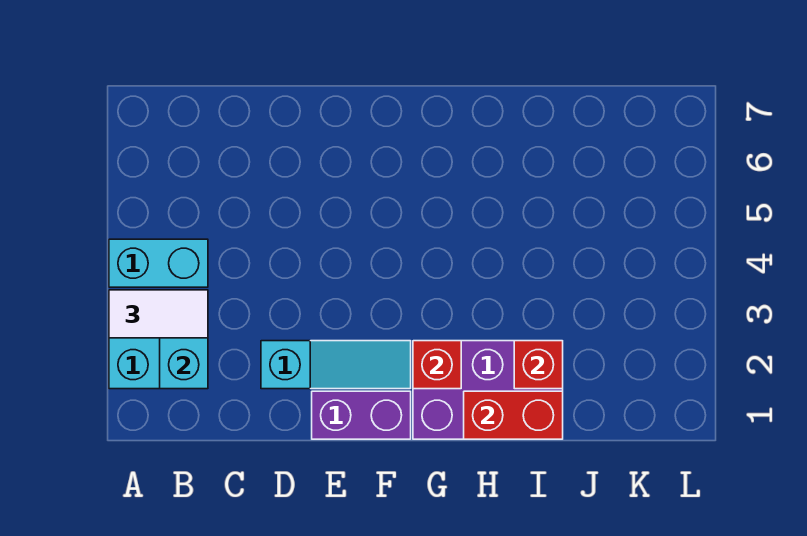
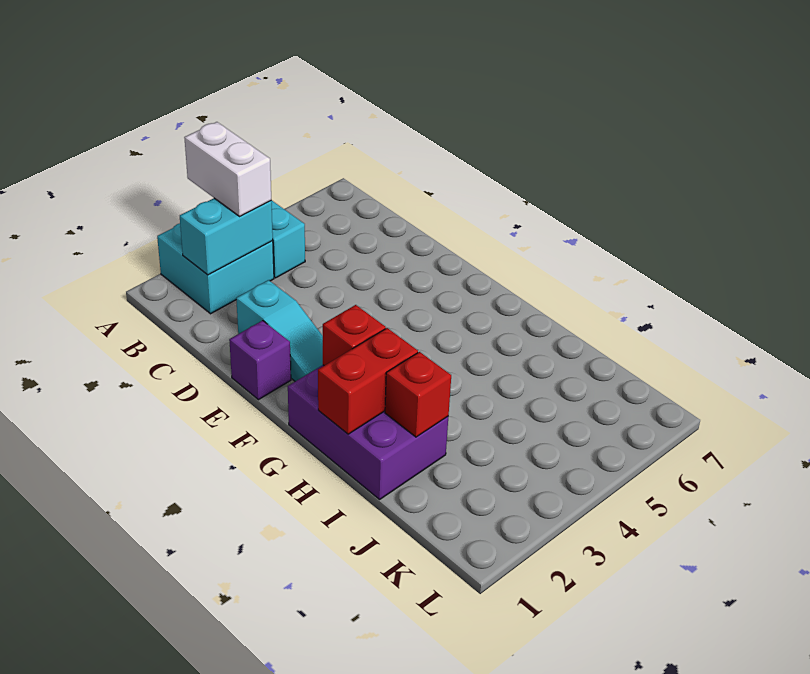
white 1x2 tile [109,290,208,338] -> white 1x2 brick [184,122,271,216]
purple 1x2 brick [312,391,411,439] -> purple 1x1 brick [229,321,291,400]
red 1x2 brick [464,391,563,439] -> red 1x2 brick turned to [318,328,418,434]

